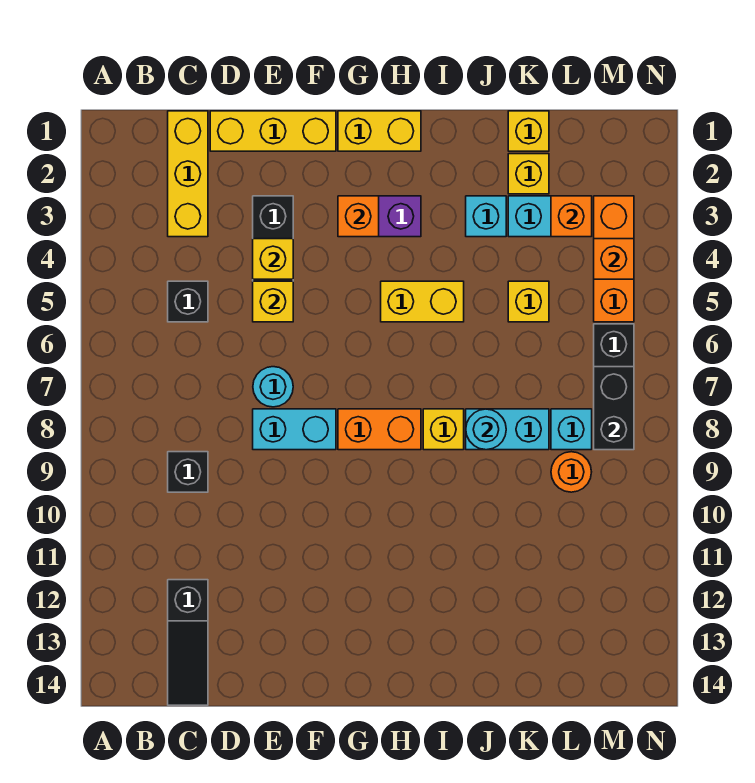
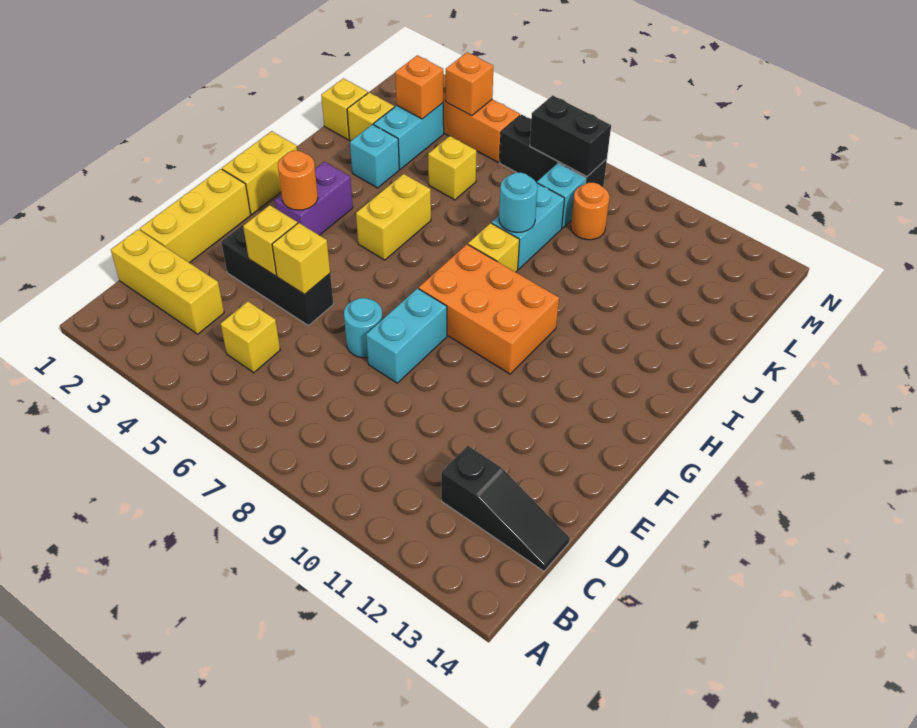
black 1x1 brick [168,281,208,322] -> yellow 1x1 brick [221,301,280,373]
black 1x1 brick [168,452,208,492] -> none
orange 1x1 brick [338,196,379,237] -> orange 1x1 round brick [278,151,318,210]
orange 1x2 brick [338,409,421,450] -> orange 2x3 brick [419,244,559,374]

